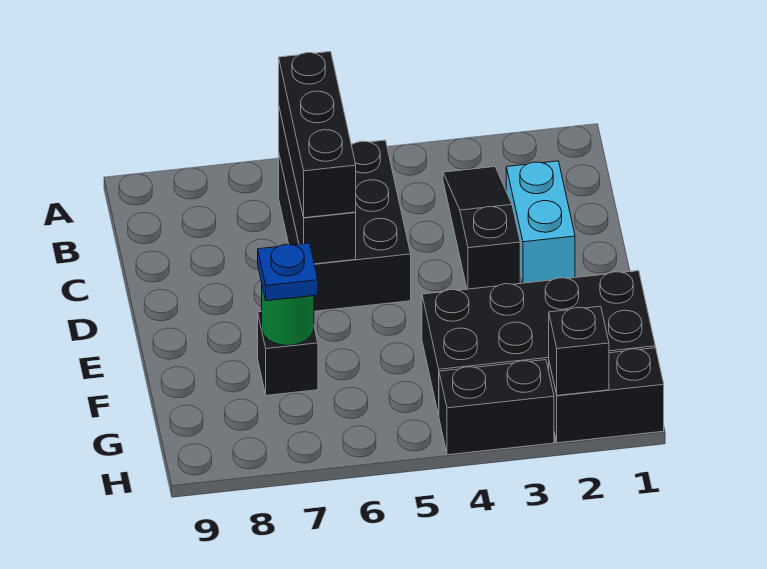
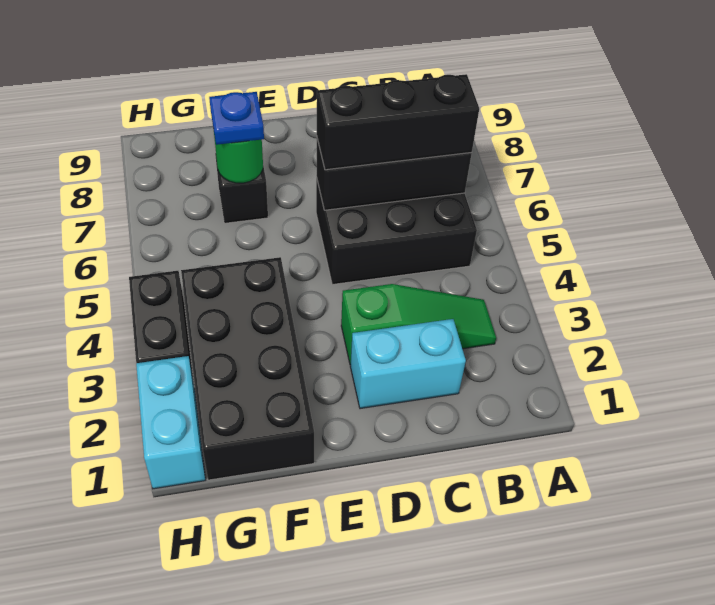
black 1x3 slope [443,167,520,289] -> green 1x3 slope [341,284,496,365]
black 1x2 brick [549,348,664,443] -> cyan 1x2 brick [136,356,205,489]
black 1x1 brick [549,306,609,396] -> none

